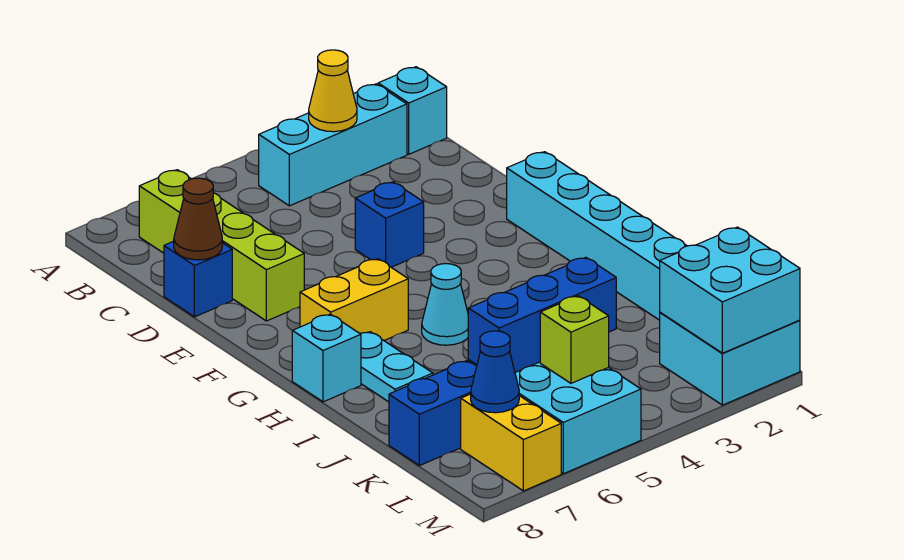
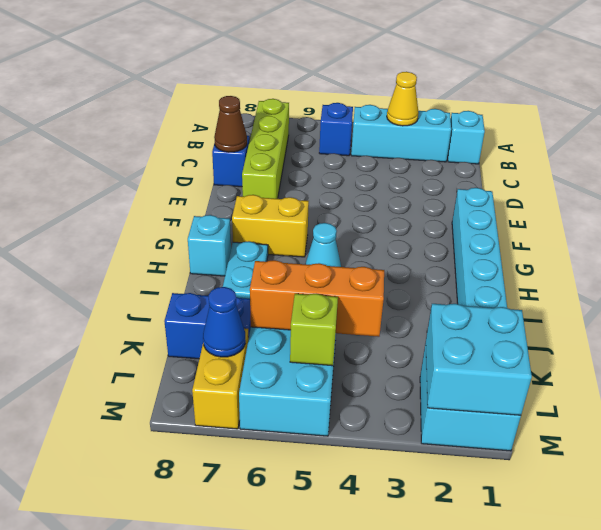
blue 1x1 brick [355,182,424,267] -> blue 1x1 brick moved to [319,103,353,156]
blue 1x3 brick [468,257,616,372] -> orange 1x3 brick [250,260,384,337]

